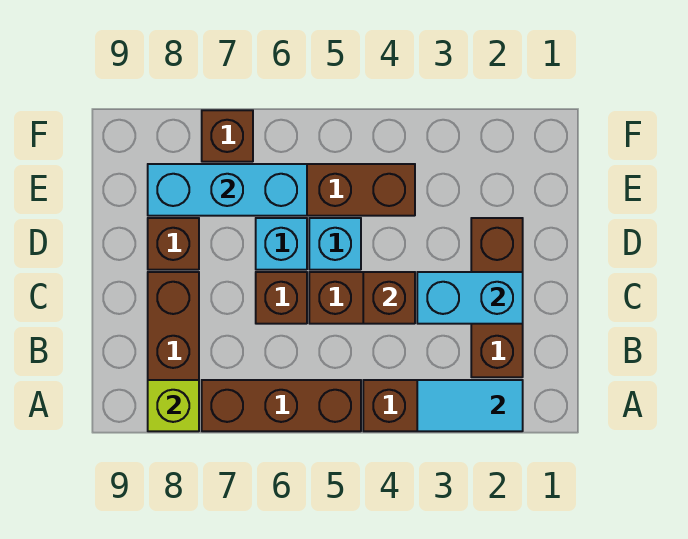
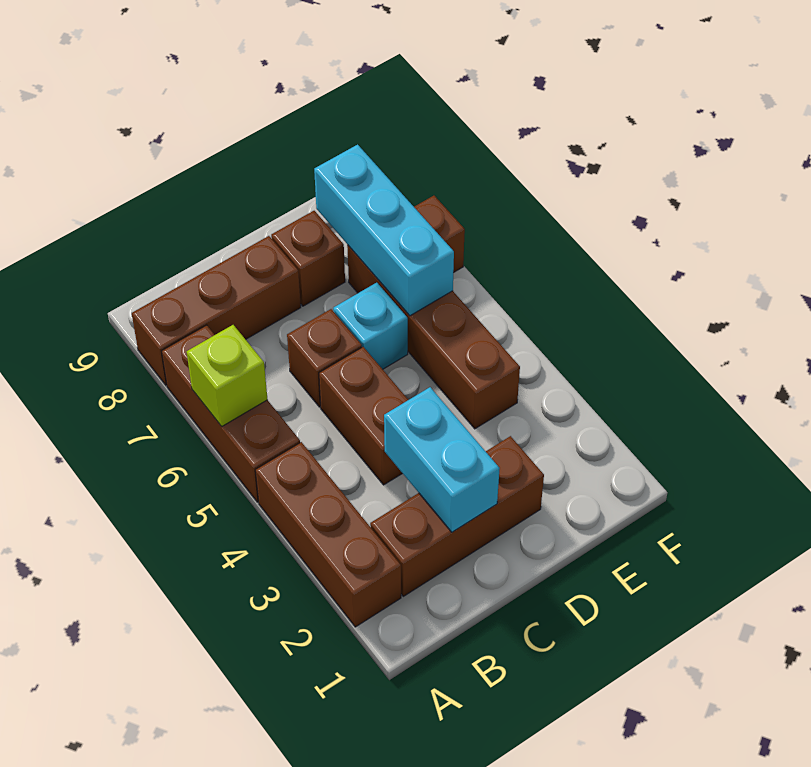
cyan 1x2 tile [417,380,523,431] -> none
lime 1x1 brick [148,380,199,431] -> lime 1x1 brick moved to [187,325,267,426]
brown 1x1 brick [363,272,415,324] -> none
cyan 1x1 brick [309,218,361,270] -> none

